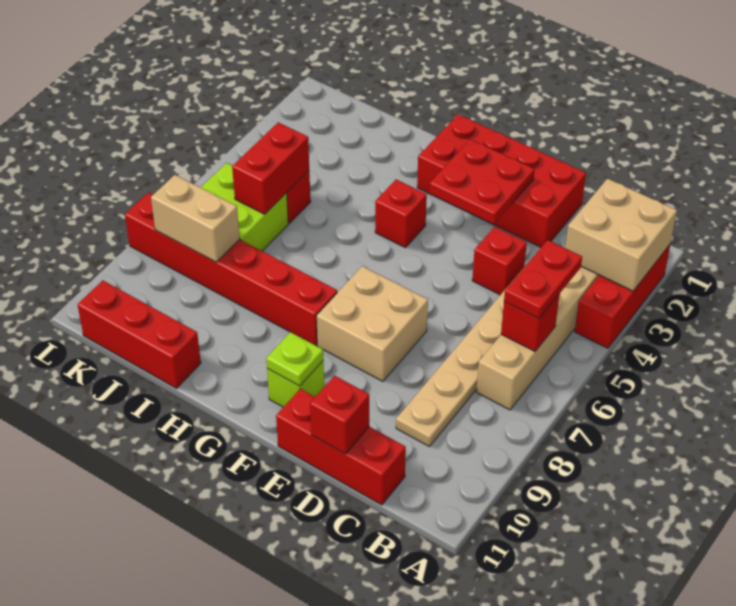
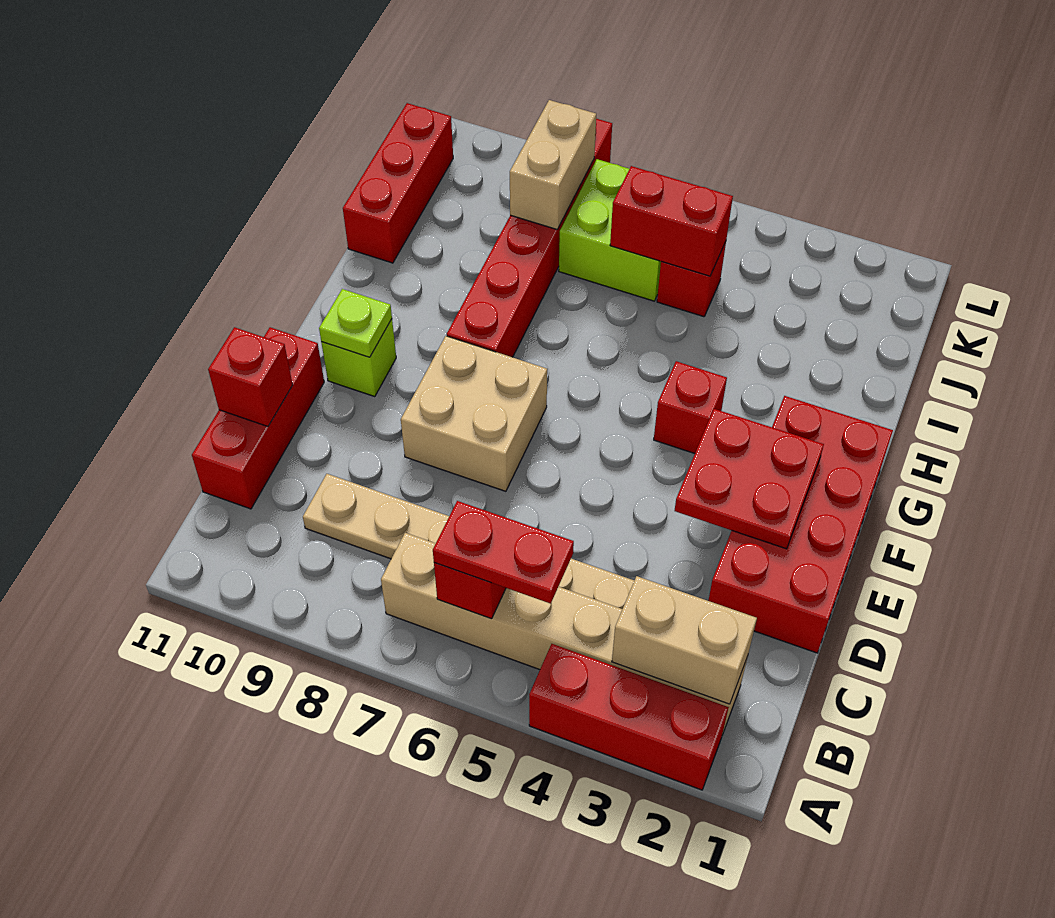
tan 2x2 brick [565,179,677,291] -> tan 1x2 brick [612,576,757,704]
red 1x1 brick [472,227,527,295] -> none

